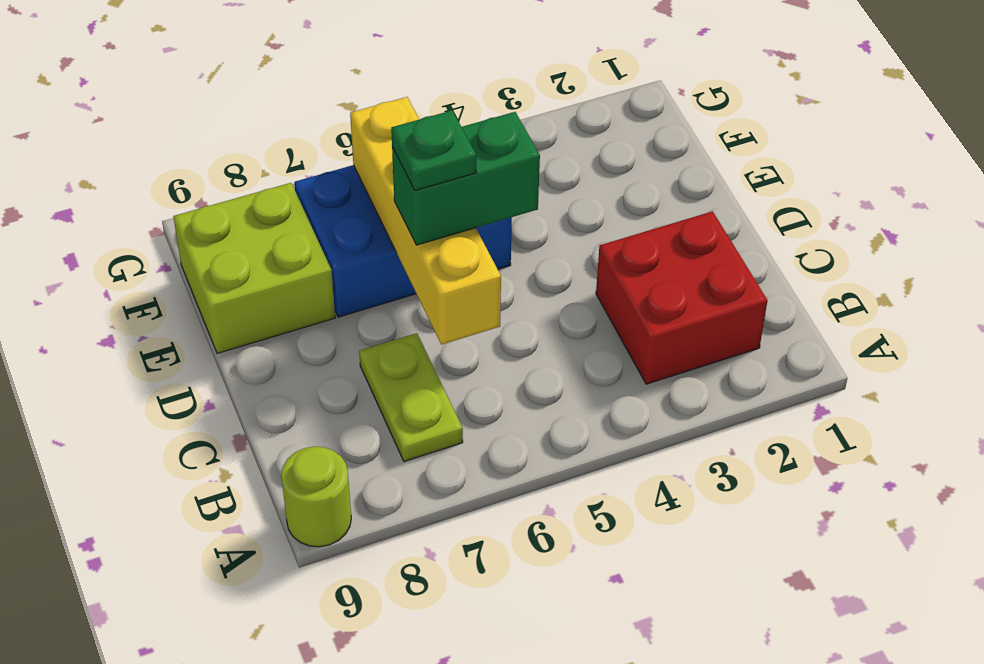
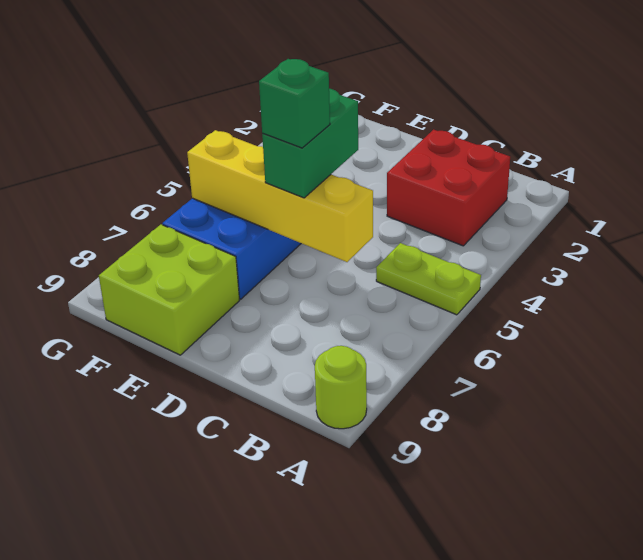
lime 1x2 plate [359,333,463,461] -> lime 1x2 plate moved to [376,243,481,315]
green 1x1 plate [391,111,476,190] -> green 1x1 brick [259,59,330,148]

